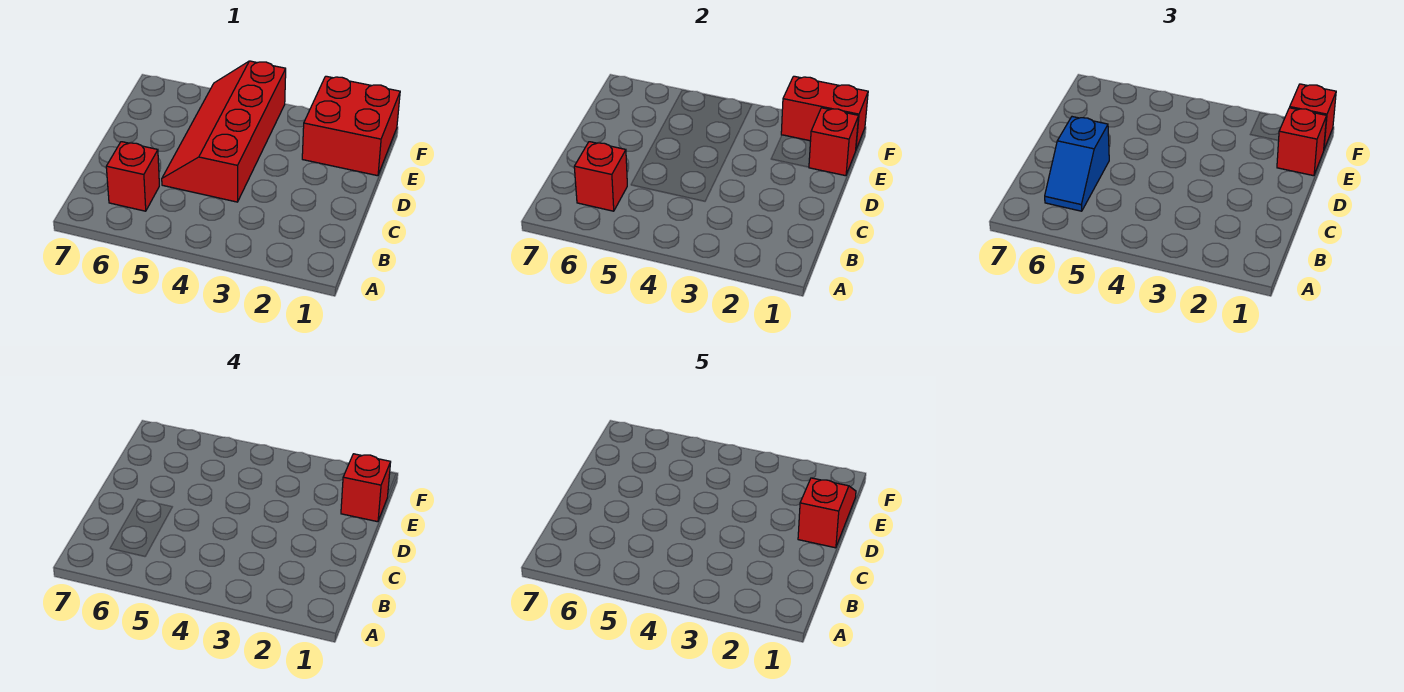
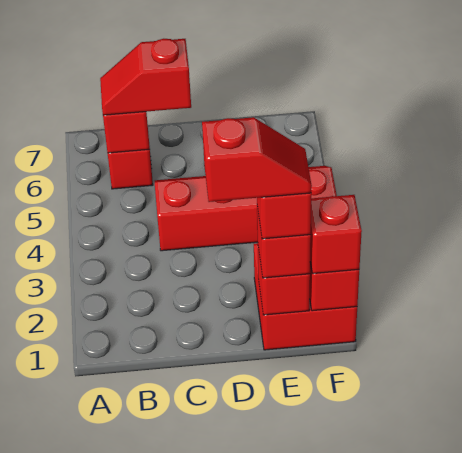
blue 1x2 slope [1045,117,1109,211] -> red 1x2 slope [100,39,191,115]

